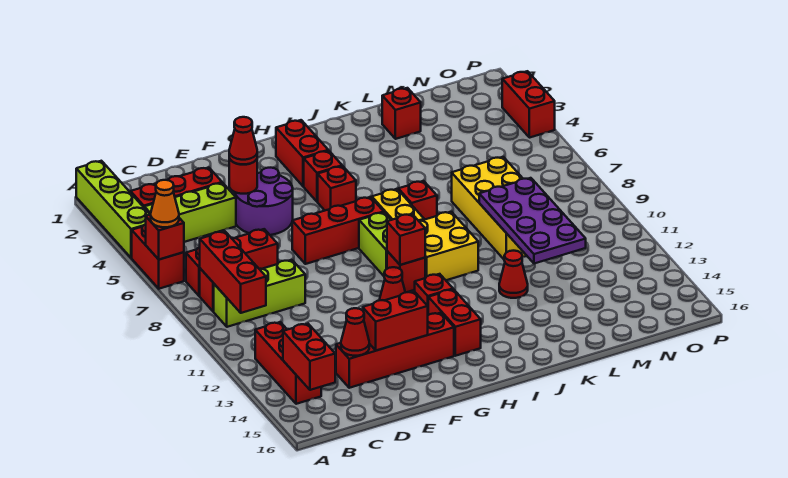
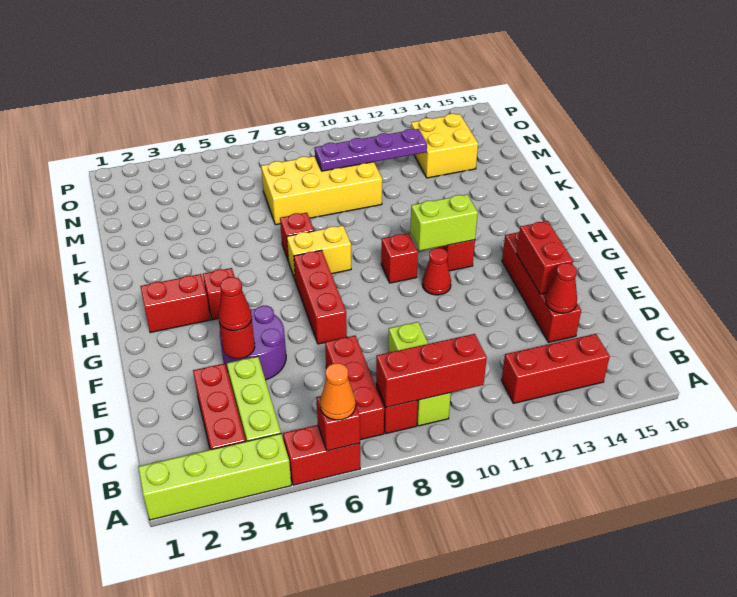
red 1x2 brick [283,324,335,390] -> none
red 1x1 brick [318,166,356,210] -> none
lime 1x2 brick [359,212,391,276] -> lime 1x2 brick moved to [410,194,478,251]
red 1x1 brick [387,214,425,265] -> none
red 1x2 brick [428,289,481,356] -> none
yellow 2x2 brick [418,212,478,280] -> yellow 2x2 brick moved to [411,114,478,178]
red 1x1 cone [499,251,528,298] -> none
red 1x1 brick [382,88,421,139] -> none
purple 2x4 plate [479,178,586,264] -> purple 1x4 plate [315,129,427,171]
red 1x2 brick [502,71,555,138] -> none

